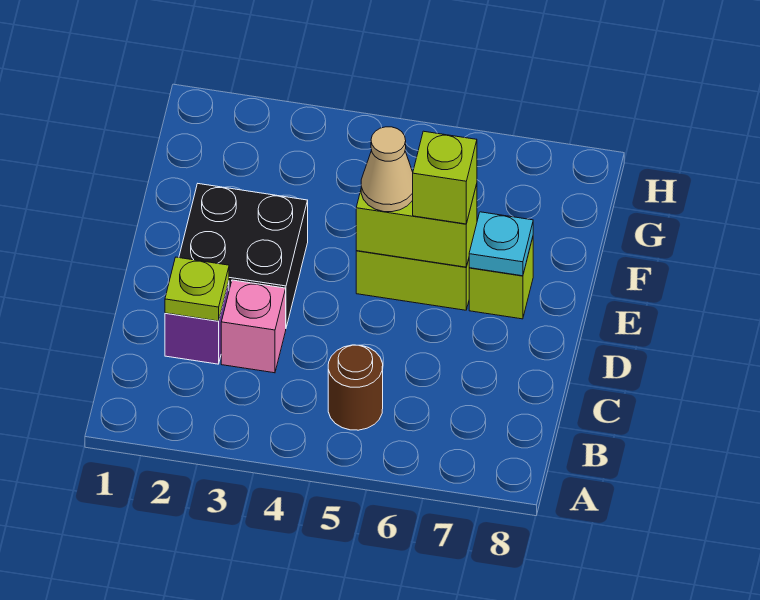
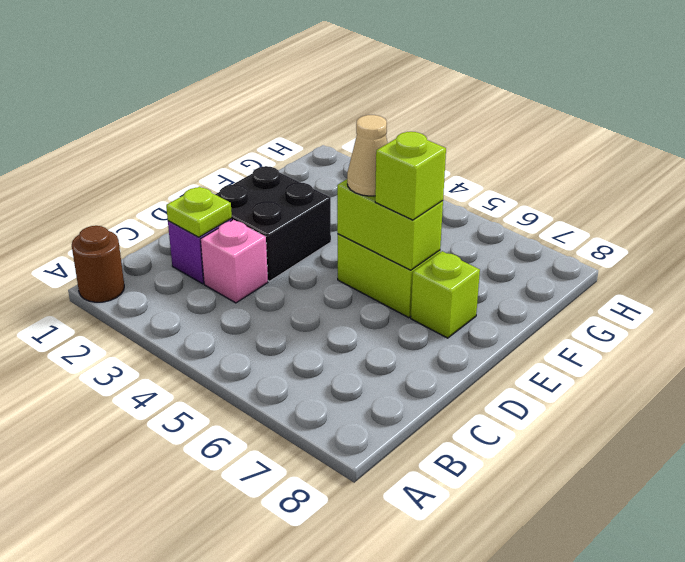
brown 1x1 round brick [328,345,383,430] -> brown 1x1 round brick moved to [72,226,124,302]
cyan 1x1 plate [469,212,533,276] -> none

